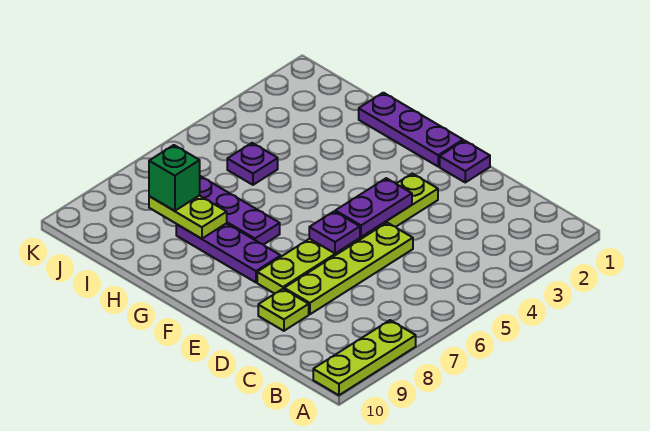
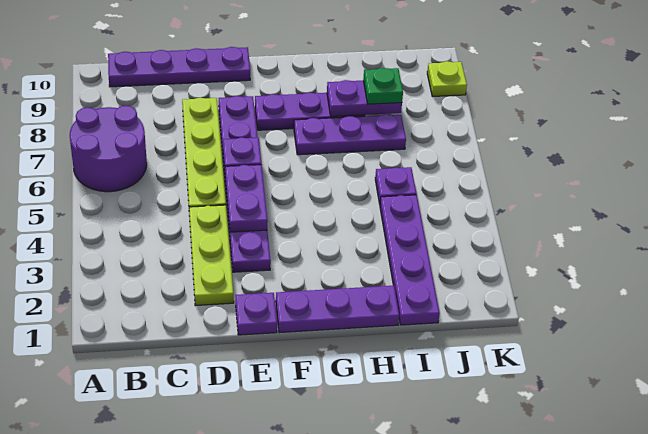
none -> purple 2x2 round brick [70,105,147,192]
lime 1x3 plate [313,320,416,395] -> lime 1x3 plate moved to [189,205,234,306]
none -> purple 1x4 plate [108,47,250,87]
lime 1x1 plate [258,289,309,331] -> lime 1x1 plate moved to [427,61,467,97]
lime 1x6 plate [257,174,438,294] -> purple 1x6 plate [219,96,271,272]
lime 1x2 plate [149,196,227,239] -> purple 1x2 plate [327,80,402,116]
none -> purple 1x4 plate [380,195,440,325]
green 1x1 brick [149,145,200,211] -> green 1x1 plate [363,68,403,104]

